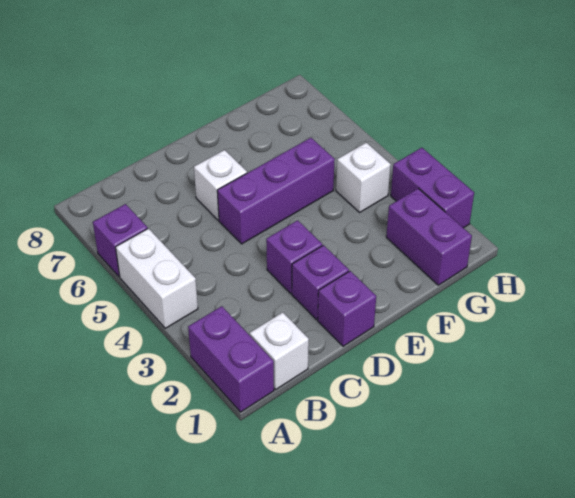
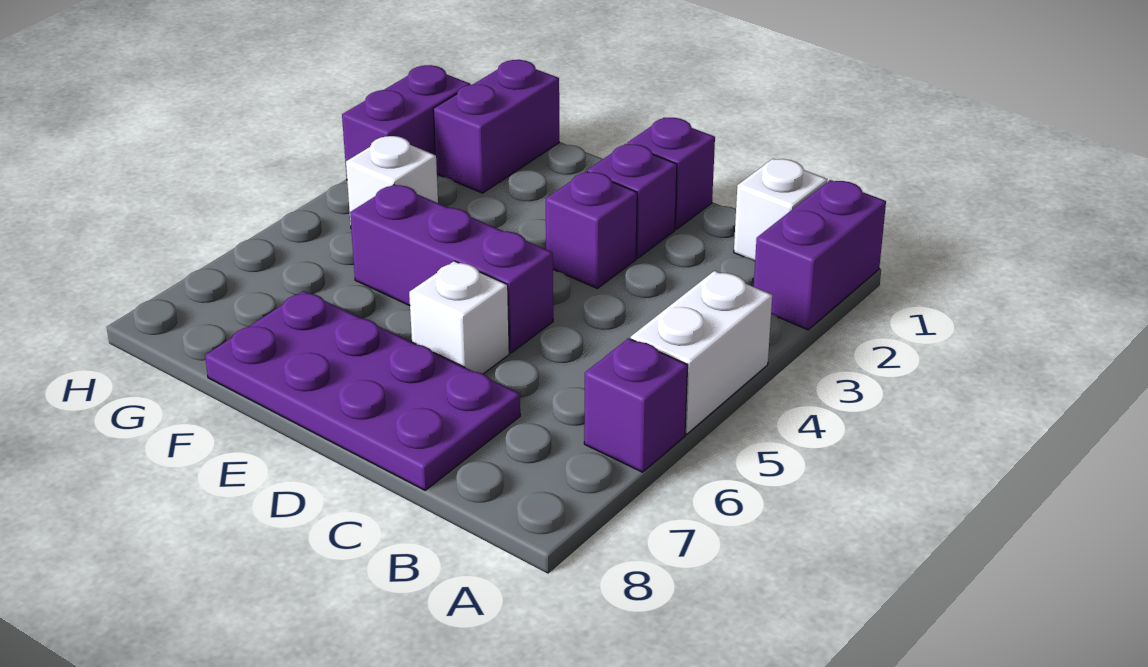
none -> purple 2x4 plate [205,291,520,490]

